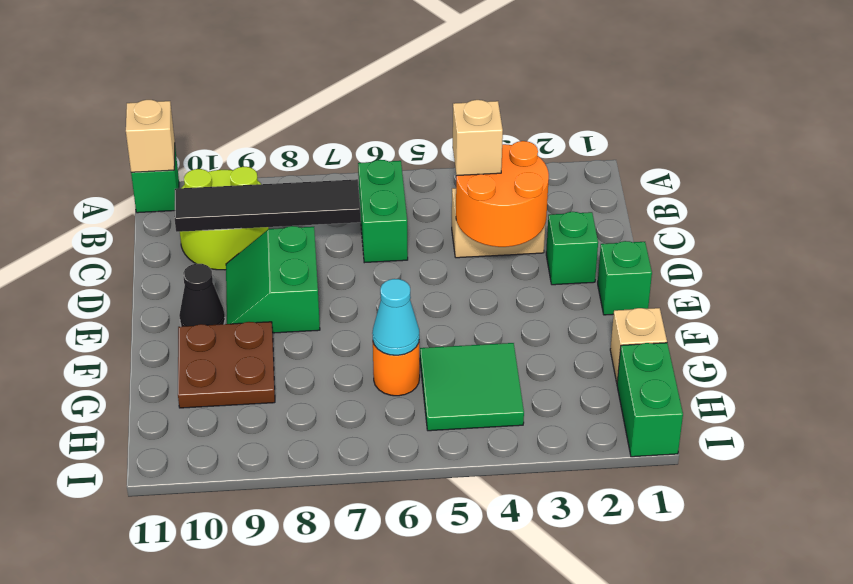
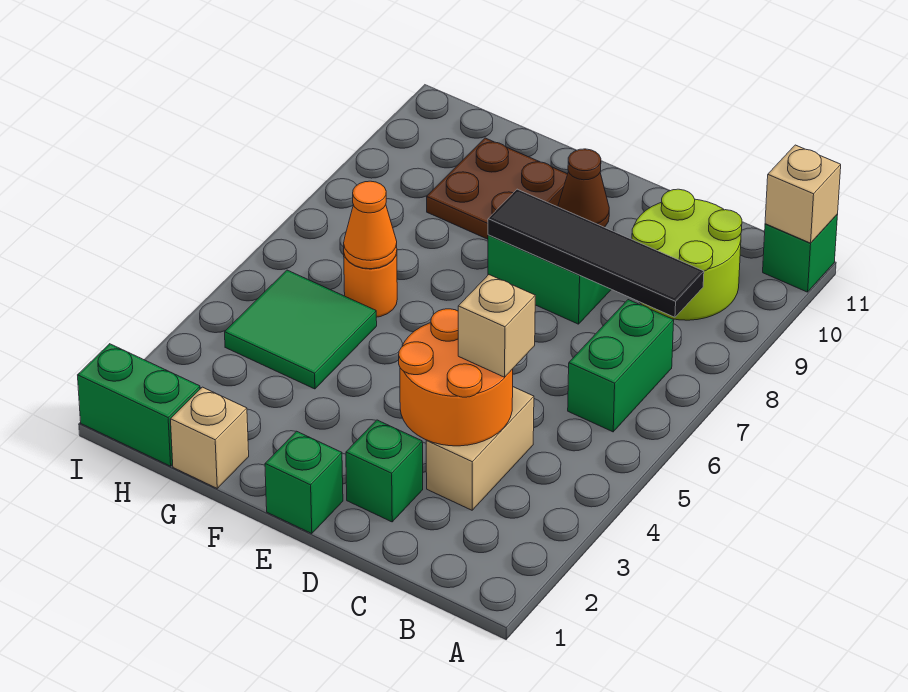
green 1x2 brick [358,160,408,263] -> green 1x2 brick turned to [568,300,674,432]
black 1x4 tile [174,179,361,232] -> black 1x4 tile turned to [488,189,704,317]
black 1x1 cone [179,264,225,327] -> brown 1x1 cone [558,149,609,227]
cyan 1x1 cone [372,279,419,355] -> orange 1x1 cone [344,181,397,269]

